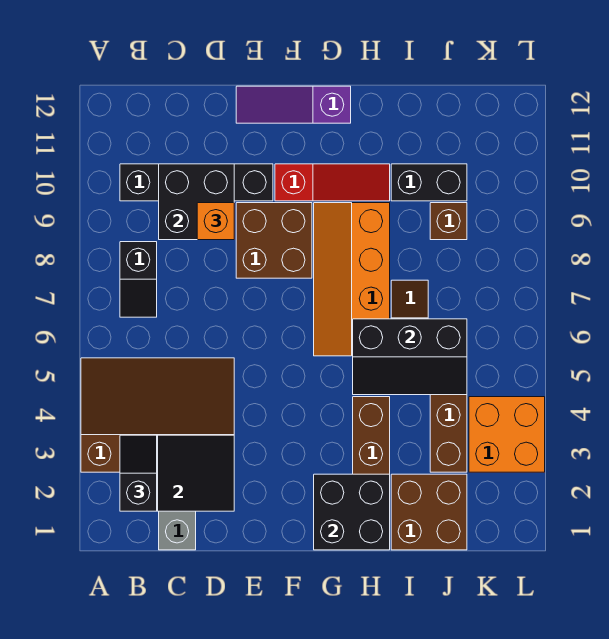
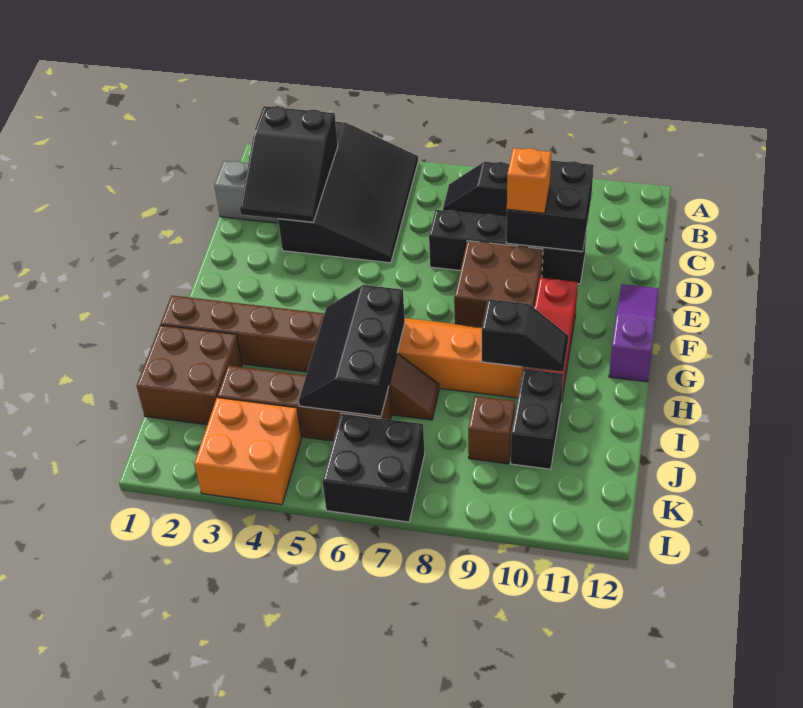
brown 3x4 slope [81,358,234,472] -> black 3x4 slope [278,122,418,263]
black 1x2 slope [120,435,157,511] -> black 1x2 slope moved to [482,299,569,372]
black 1x4 brick [120,164,273,201] -> black 1x4 brick turned to [429,210,587,284]
black 2x2 brick [314,474,390,550] -> black 2x2 brick moved to [322,413,425,522]

